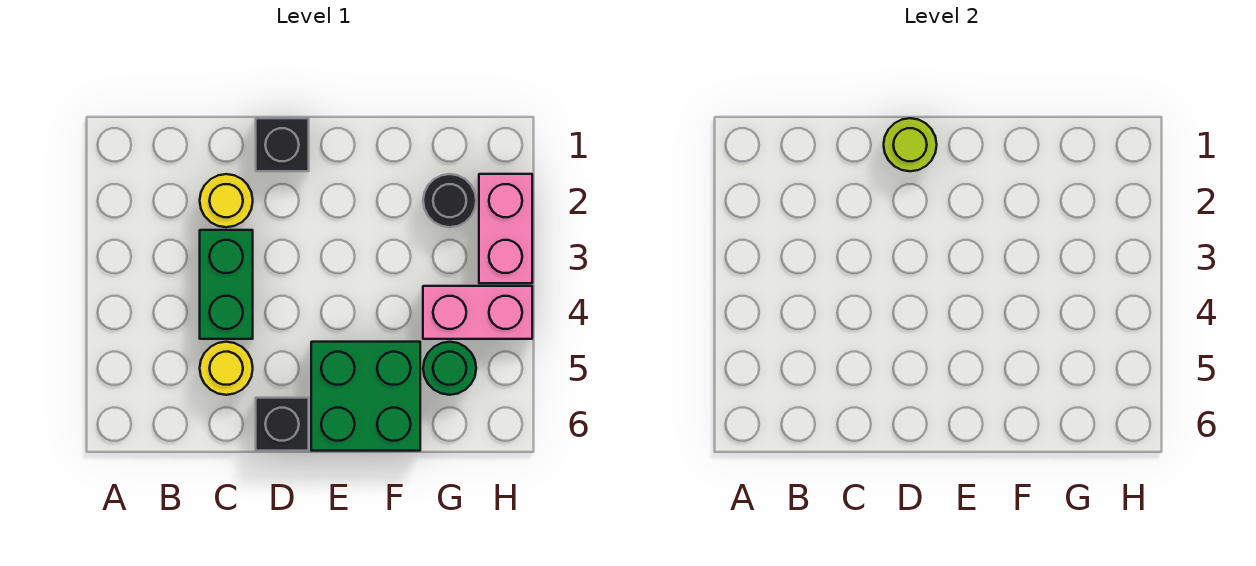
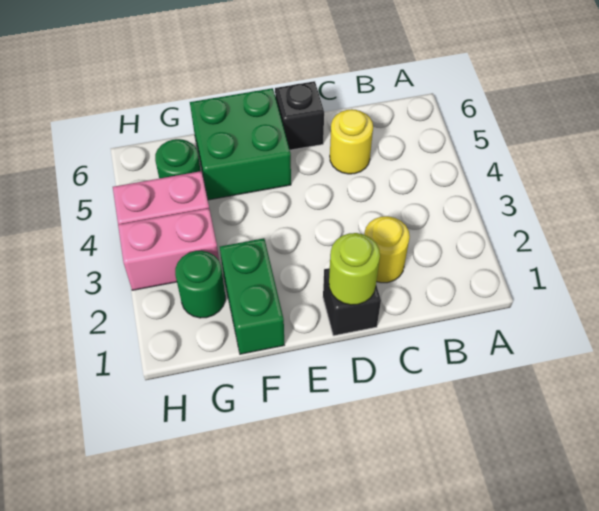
green 1x2 brick [200,230,253,339] -> green 1x2 brick moved to [220,238,284,354]
black 1x1 round brick [423,174,476,227] -> green 1x1 round brick [175,251,225,318]
pink 1x2 brick [479,174,532,283] -> pink 1x2 brick turned to [118,208,219,290]

